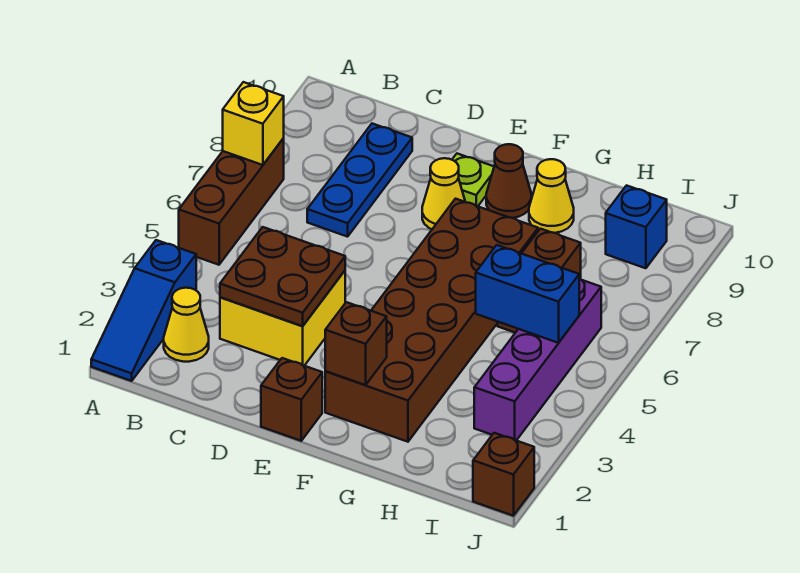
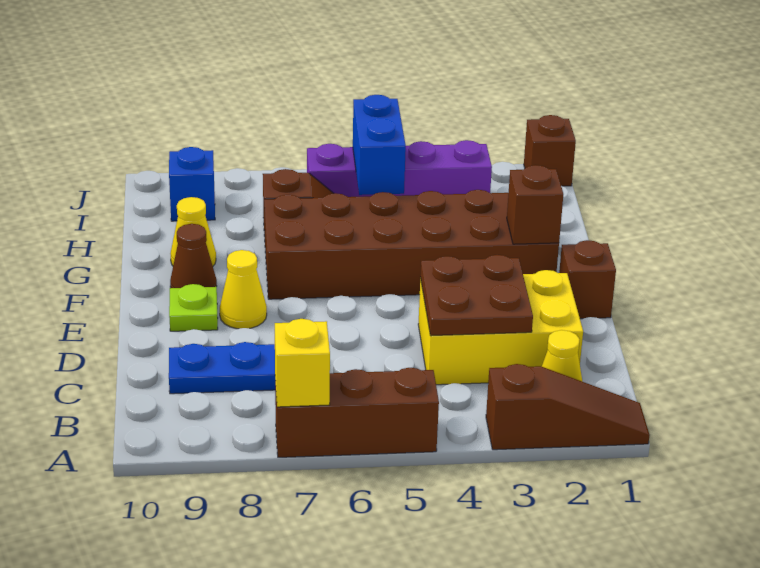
blue 1x3 slope [91,240,196,381] -> brown 1x3 slope [486,364,650,450]
yellow 2x2 brick [220,271,345,366] -> yellow 2x3 brick [418,270,583,385]

